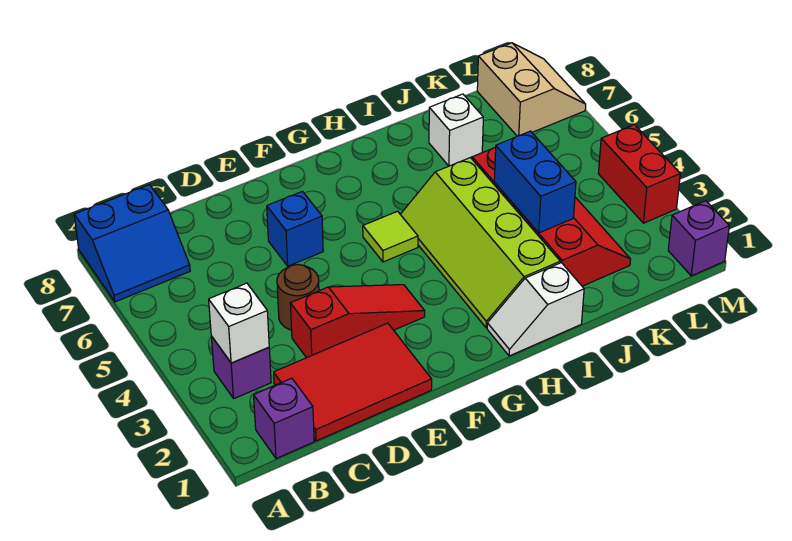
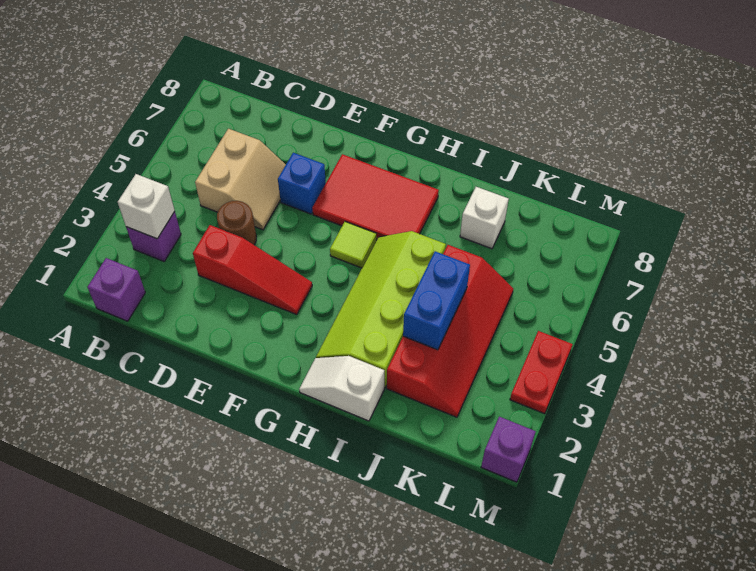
blue 2x2 slope [74,185,190,302] -> none
red 2x3 tile [274,323,432,441] -> red 2x3 tile moved to [312,154,439,239]
tan 2x2 slope [477,43,586,136] -> tan 2x2 slope moved to [195,129,286,230]
red 1x2 brick [598,125,680,223] -> red 1x2 plate [510,331,573,414]

